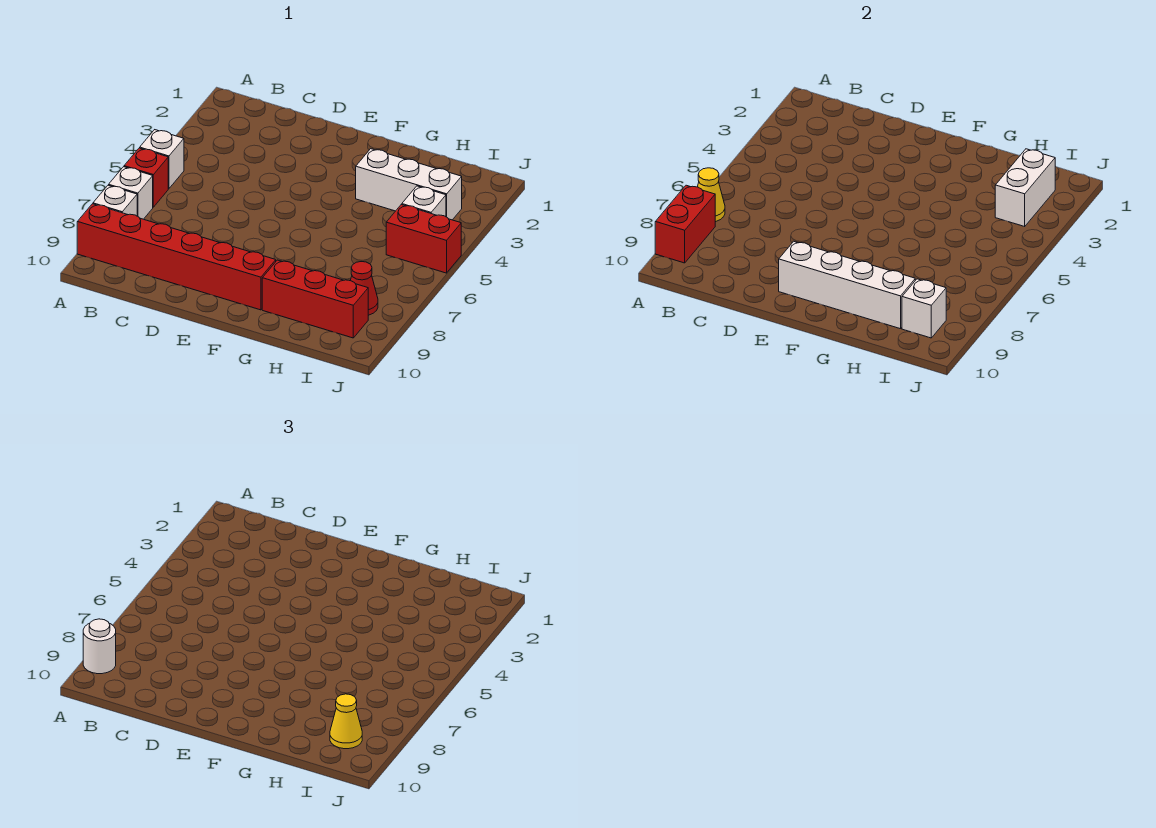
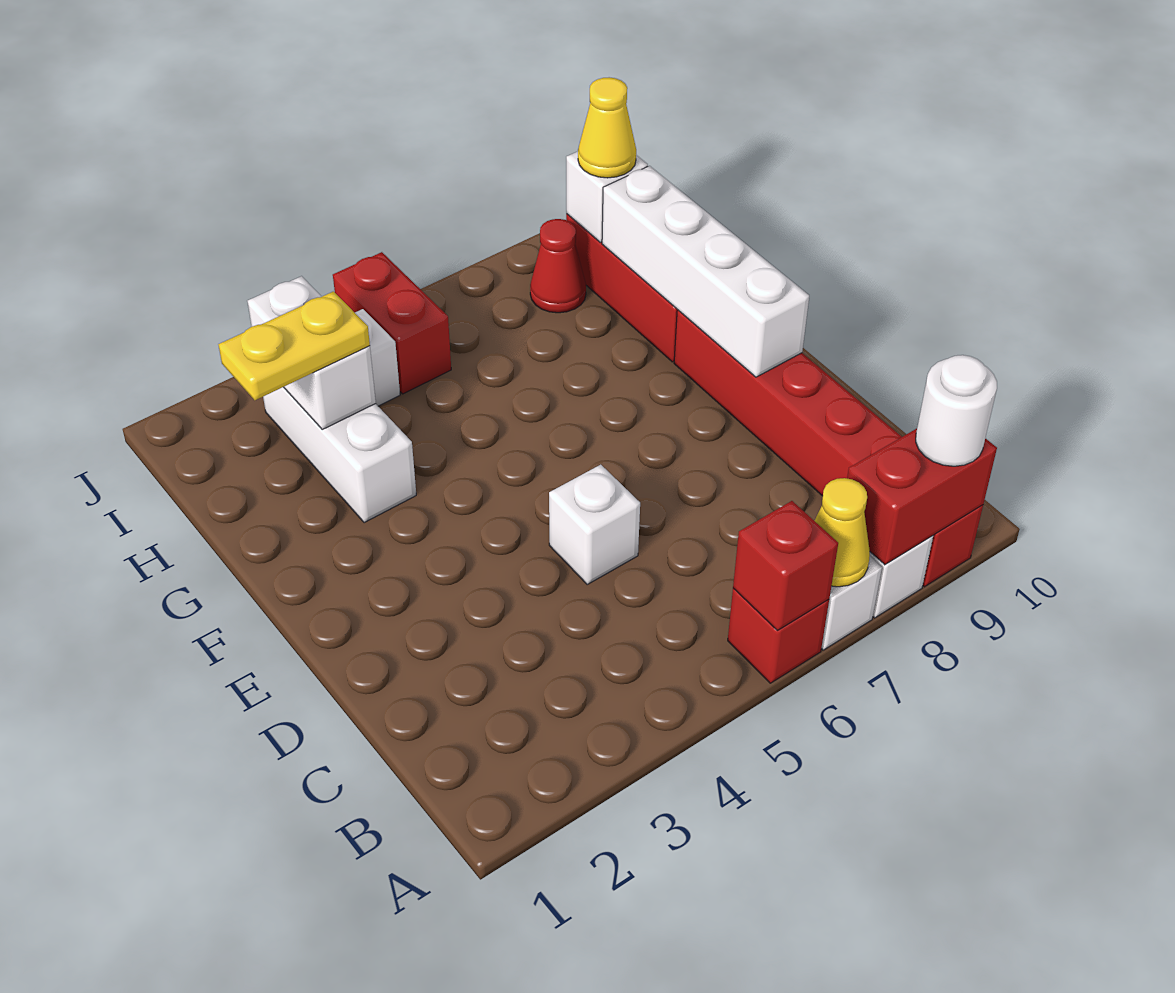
white 1x1 brick [140,130,184,189] -> white 1x1 brick moved to [549,465,640,584]
none -> red 1x1 brick [733,501,838,630]
none -> yellow 1x2 plate [218,291,370,400]
white 1x2 brick [995,149,1055,226] -> white 1x2 brick turned to [247,276,376,429]

